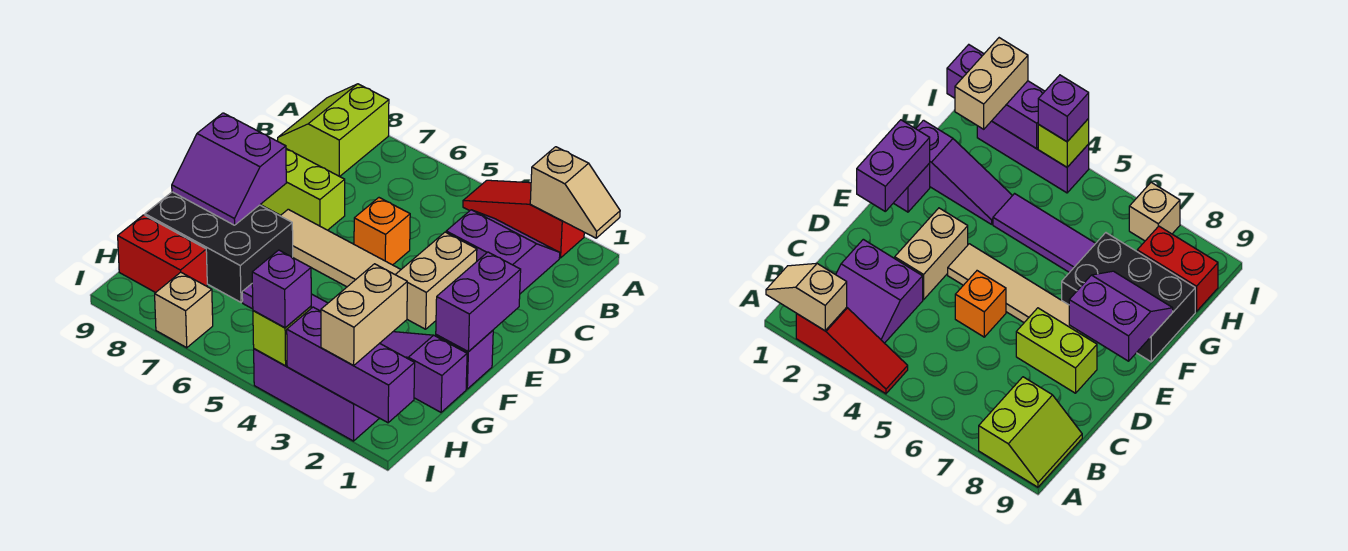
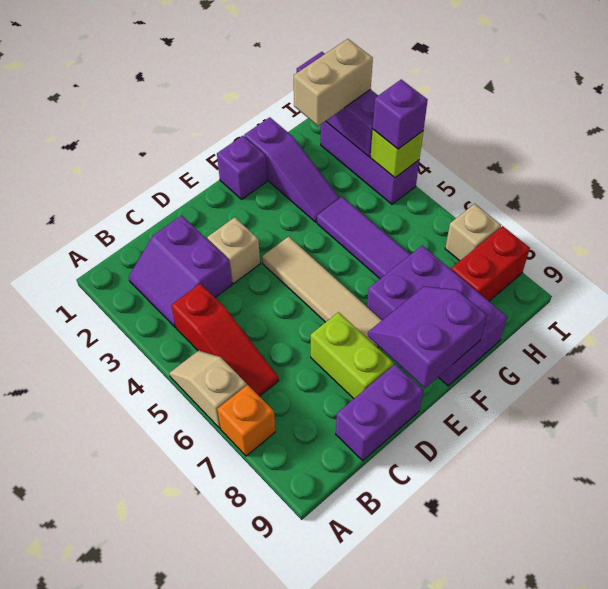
tan 1x2 slope [530,147,620,238] -> tan 1x2 slope moved to [169,351,247,428]
red 1x3 slope [463,180,584,258] -> red 1x3 slope moved to [171,284,279,396]
lime 2x2 slope [278,84,389,177] -> none
tan 1x2 brick [395,232,477,329] -> tan 1x1 brick [207,217,260,284]
orange 1x1 brick [354,198,410,265] -> orange 1x1 brick moved to [217,385,275,456]
purple 1x2 brick [436,252,521,352] -> purple 1x2 brick moved to [336,364,423,461]
purple 2x2 slope [172,113,286,225] -> purple 2x2 slope turned to [368,286,487,388]
black 2x3 brick [145,192,293,302] -> purple 2x3 brick [367,245,507,386]
red 1x2 brick [118,215,207,293] -> red 1x2 brick turned to [451,226,530,301]

